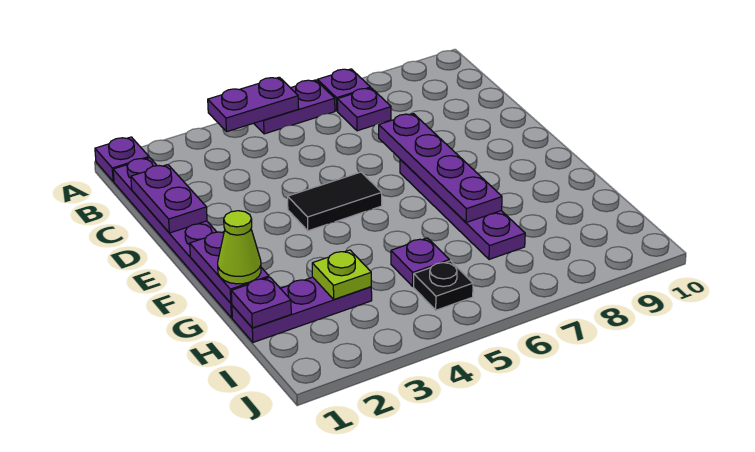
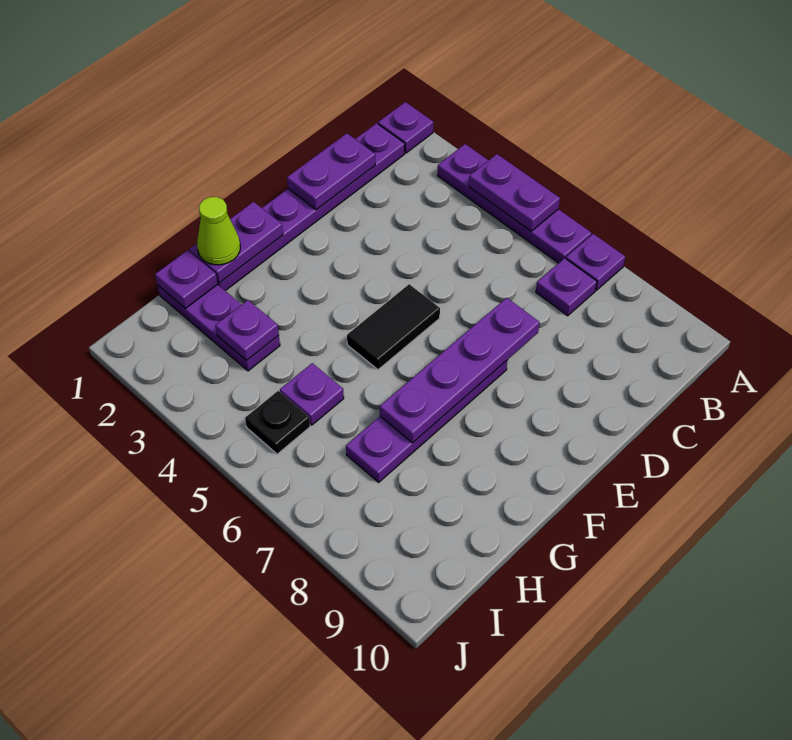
purple 1x2 plate [254,80,335,134] -> purple 1x4 plate [437,144,591,263]
black 1x2 tile [288,172,382,231] -> black 1x2 tile turned to [347,284,440,370]
lime 1x1 plate [312,250,371,299] -> purple 1x1 plate [215,300,279,360]

